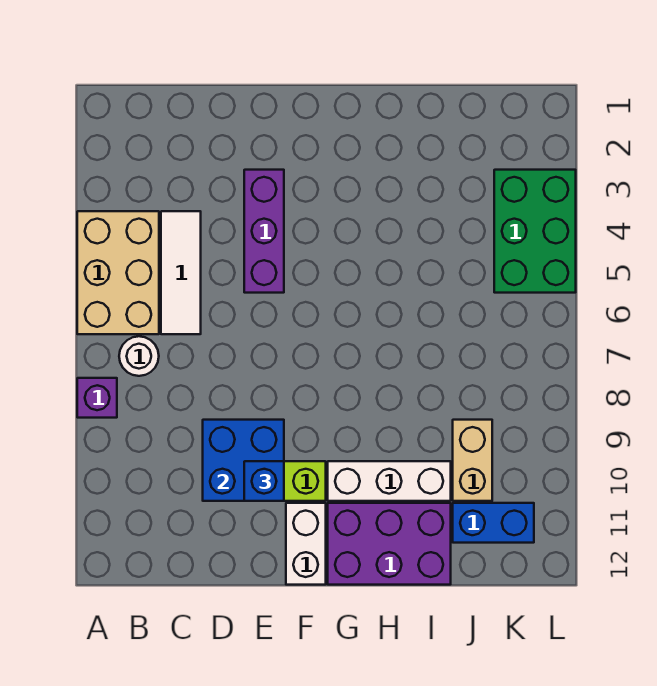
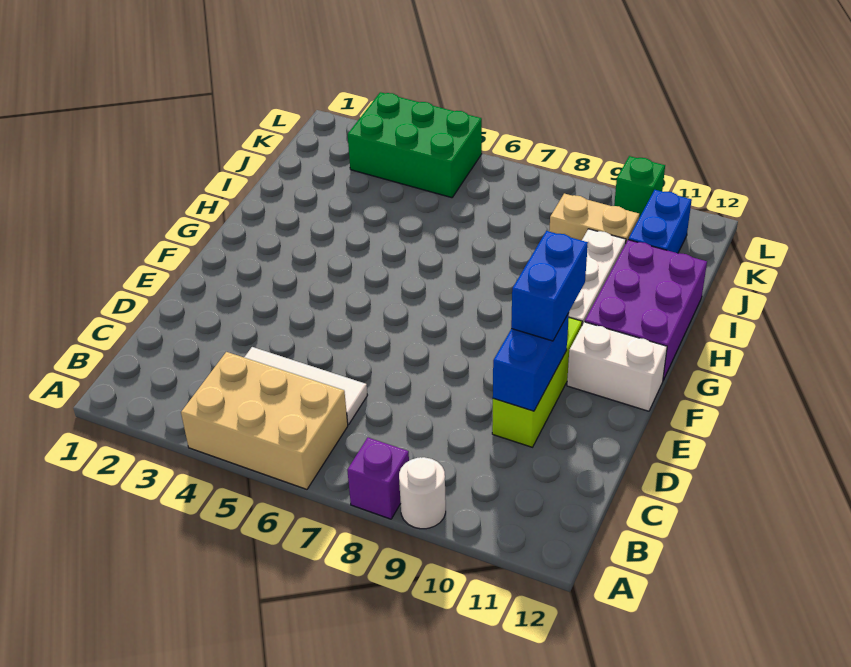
white 1x1 round brick [119,336,159,376] -> white 1x1 round brick moved to [399,457,446,529]
blue 2x2 brick [203,420,284,501] -> blue 1x2 brick [493,313,569,411]
purple 1x3 brick [244,170,284,293] -> none
blue 1x1 brick [244,461,284,501] -> blue 1x2 brick [511,231,588,341]
none -> green 1x1 brick [614,156,665,218]

